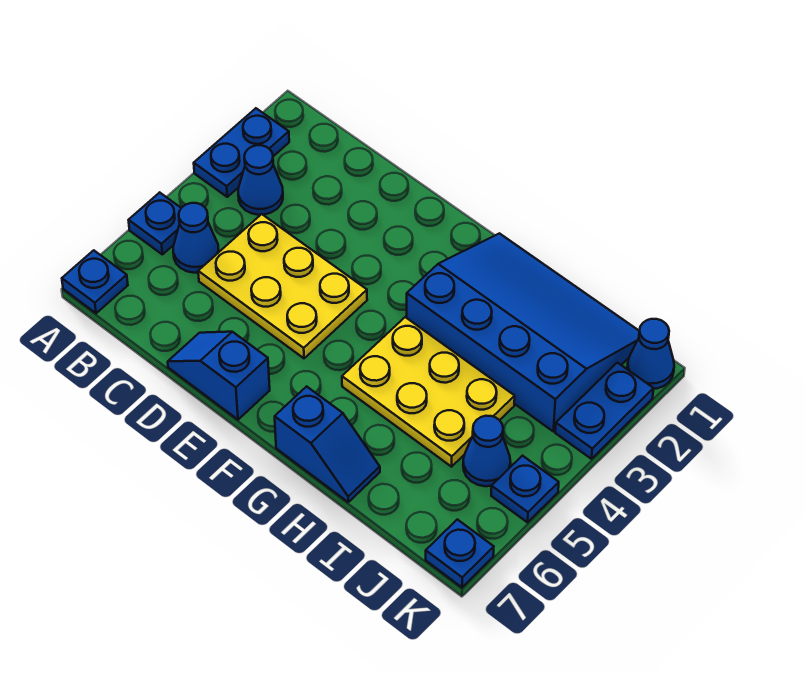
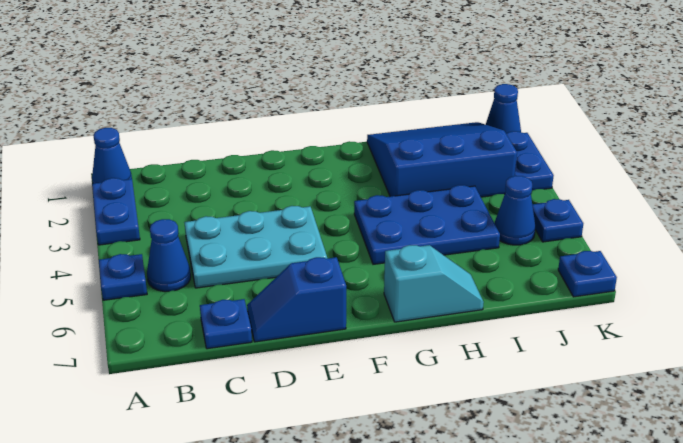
blue 1x1 plate [62,250,128,313] -> blue 1x1 plate moved to [200,299,252,349]
blue 1x1 cone [238,145,283,215] -> blue 1x1 cone moved to [92,128,132,183]
yellow 2x3 plate [198,214,367,358] -> cyan 2x3 plate [184,206,327,288]
blue 3x4 slope [407,233,639,431] -> blue 3x3 slope [367,122,517,197]
yellow 2x3 plate [342,317,515,467] -> blue 2x3 plate [354,185,500,264]
blue 1x2 slope [275,386,380,502] -> cyan 1x2 slope [384,245,484,322]

